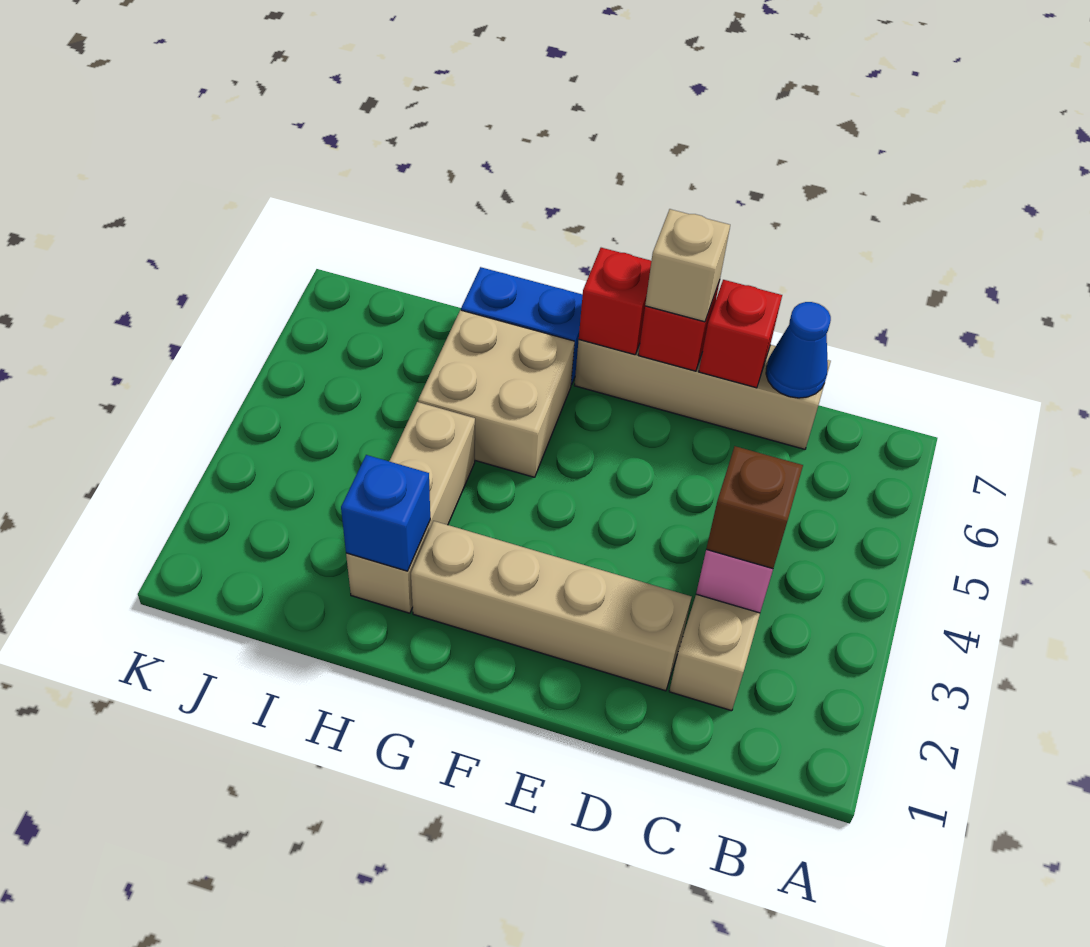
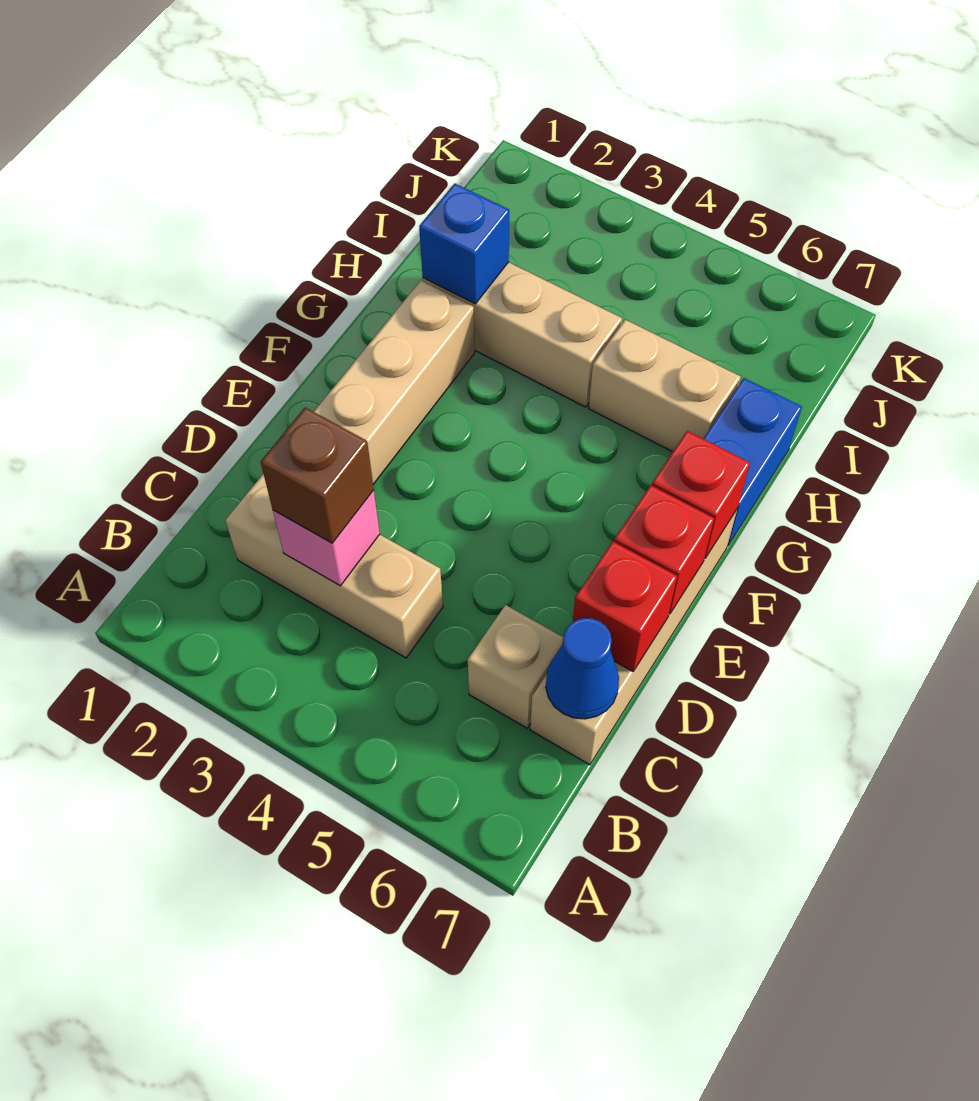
tan 1x1 brick [645,209,730,322] -> tan 1x1 brick moved to [468,605,563,728]
tan 2x2 brick [418,310,575,477] -> tan 1x2 brick [589,320,741,452]

